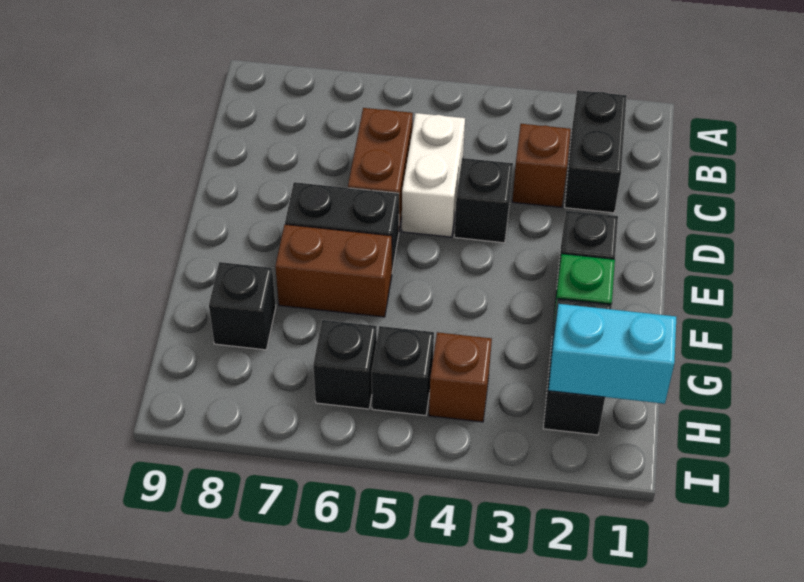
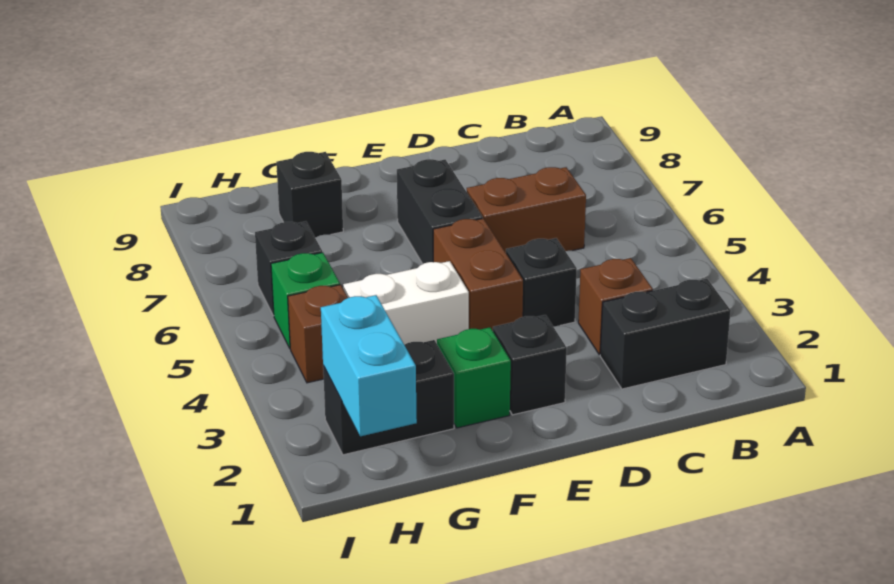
white 1x2 brick [402,113,465,237] -> white 1x2 brick moved to [343,261,469,345]
brown 1x2 brick [275,224,392,317] -> brown 1x2 brick moved to [433,219,523,331]
black 1x1 brick [372,326,434,415] -> green 1x1 brick [271,252,340,348]

